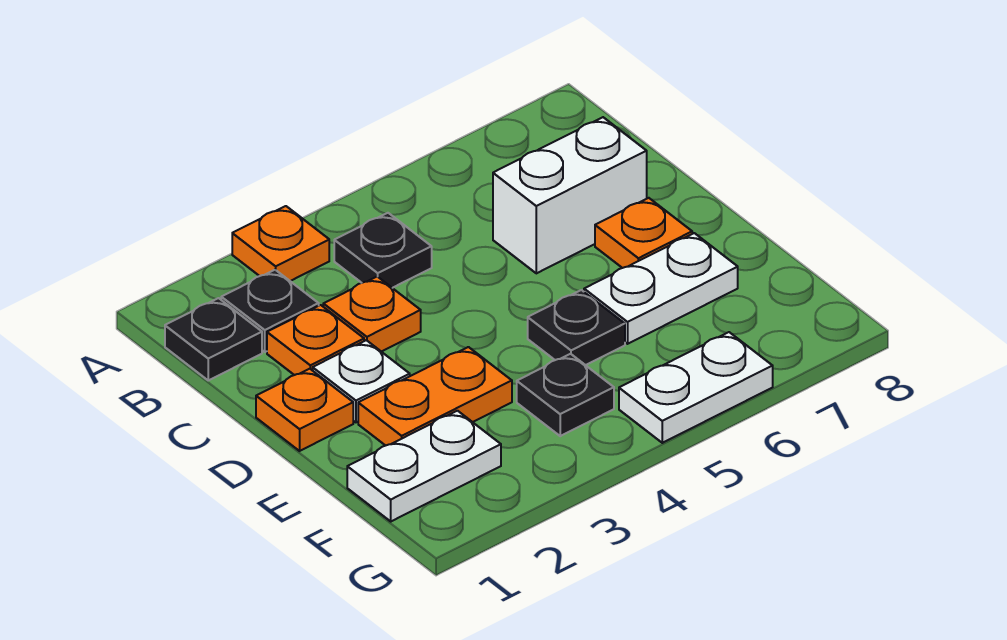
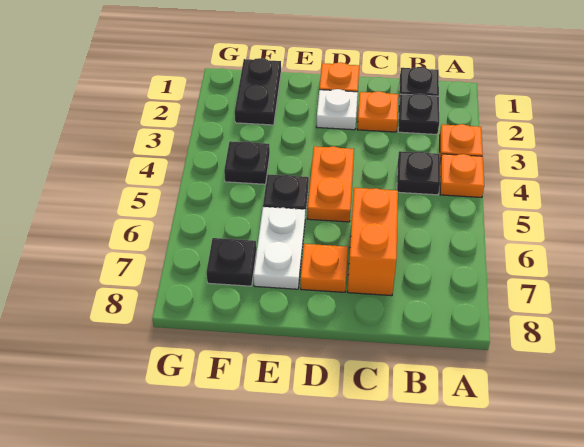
orange 1x1 plate [323,277,421,352] -> orange 1x1 plate moved to [440,154,484,198]
white 1x2 brick [493,117,647,273] -> orange 1x2 brick [347,188,398,296]
orange 1x2 plate [358,347,512,446] -> orange 1x2 plate moved to [307,146,354,222]
white 1x2 plate [347,411,501,521] -> black 1x2 plate [235,58,281,125]
none -> black 1x1 plate [206,238,256,286]
white 1x2 plate [619,332,773,443] -> none

